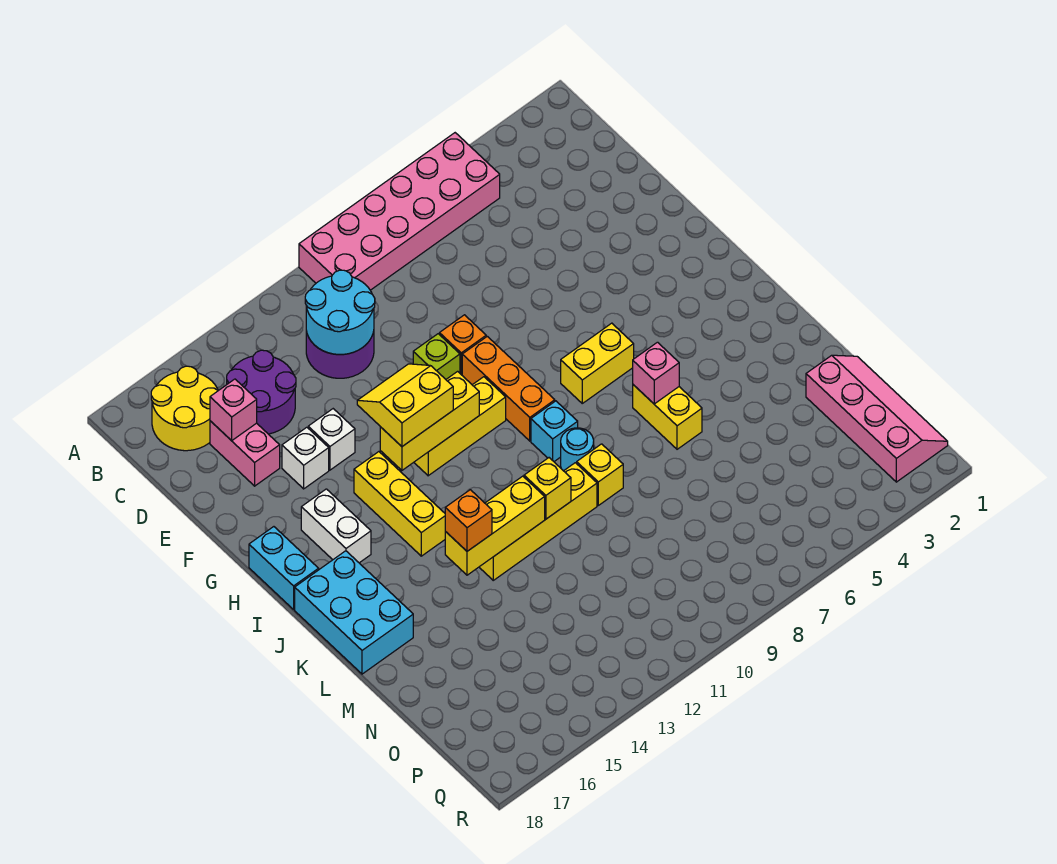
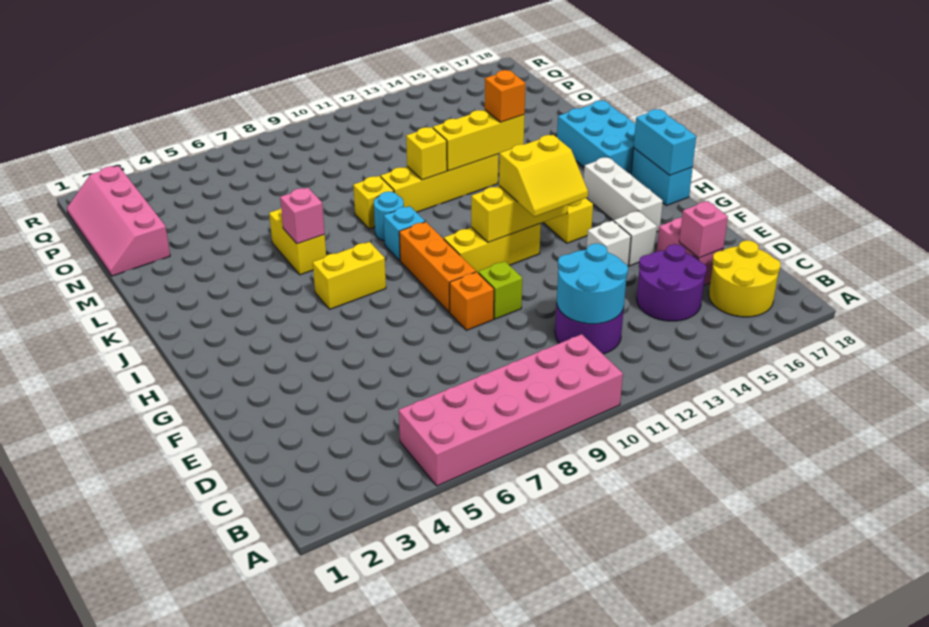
white 1x2 brick [301,489,371,563] -> white 1x3 brick [584,157,663,232]
none -> cyan 1x2 brick [634,109,696,175]

